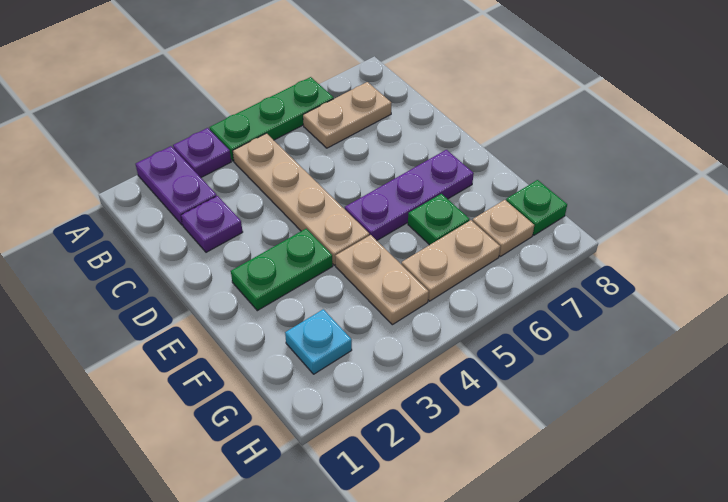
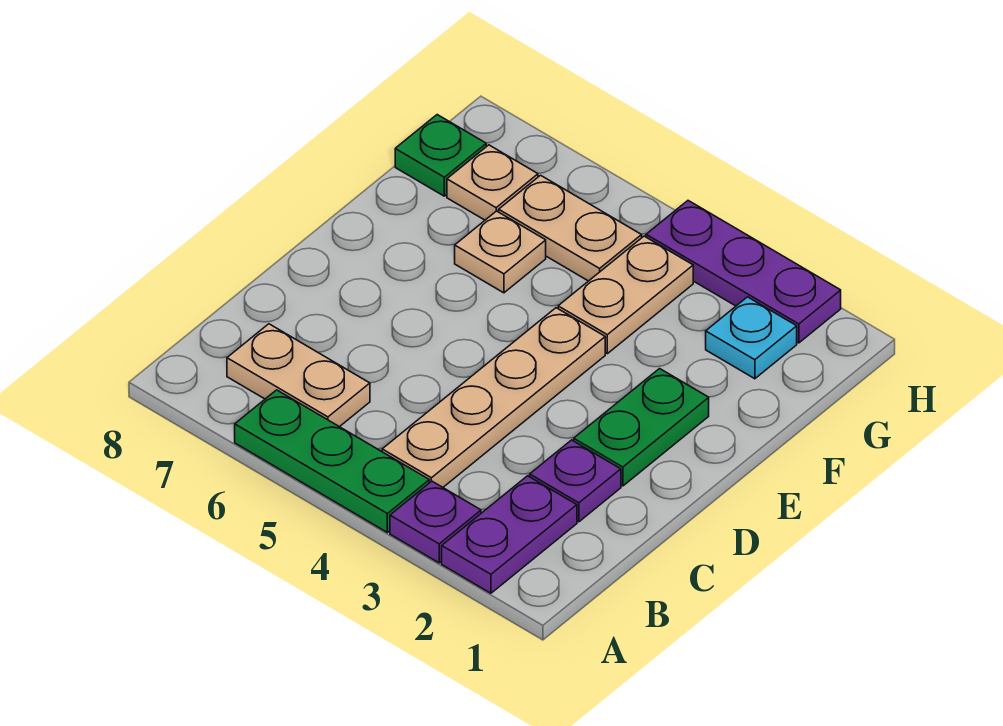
green 1x2 plate [231,229,333,311] -> green 1x2 plate turned to [574,369,709,486]
purple 1x3 plate [345,150,474,240] -> purple 1x3 plate moved to [646,201,841,343]
green 1x1 plate [408,194,469,245] -> tan 1x1 plate [455,211,546,293]

